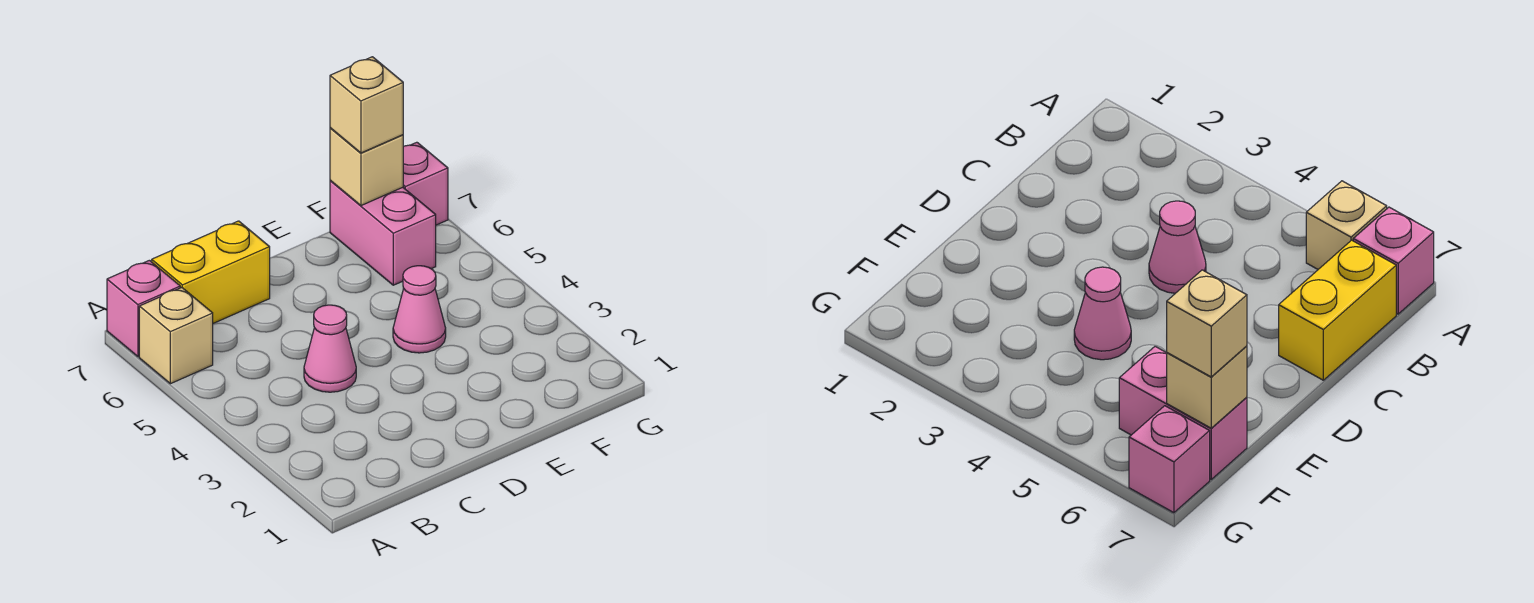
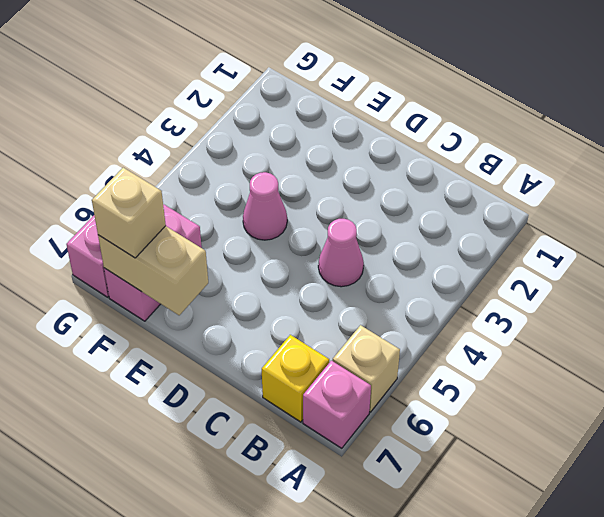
yellow 1x2 brick [152,221,270,323] -> yellow 1x1 brick [262,335,329,422]
tan 1x1 brick [330,128,403,206] -> tan 1x2 brick [98,226,208,315]

